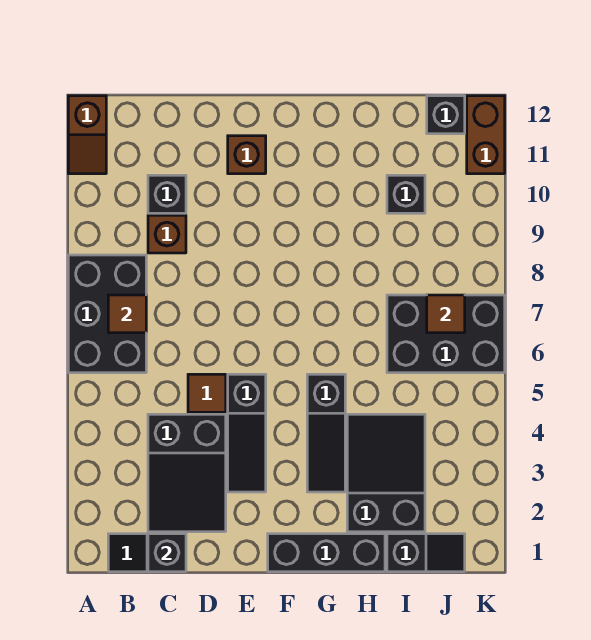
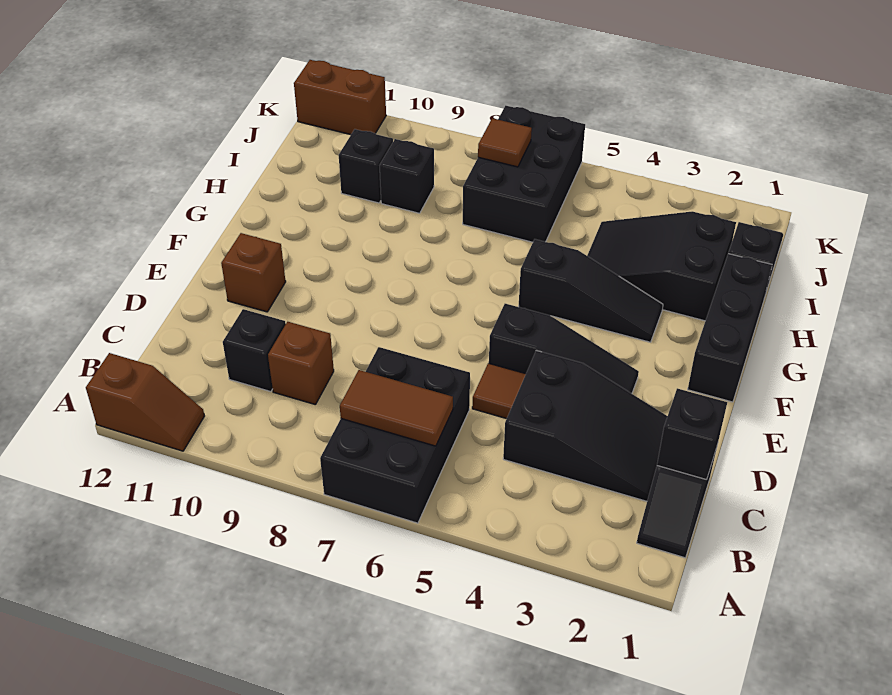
black 2x3 brick [68,255,146,373] -> black 2x3 brick turned to [320,347,470,523]
brown 1x1 tile [108,295,146,333] -> brown 1x2 tile [340,370,453,446]
black 1x1 brick [427,96,465,134] -> black 1x1 brick moved to [379,139,434,213]

